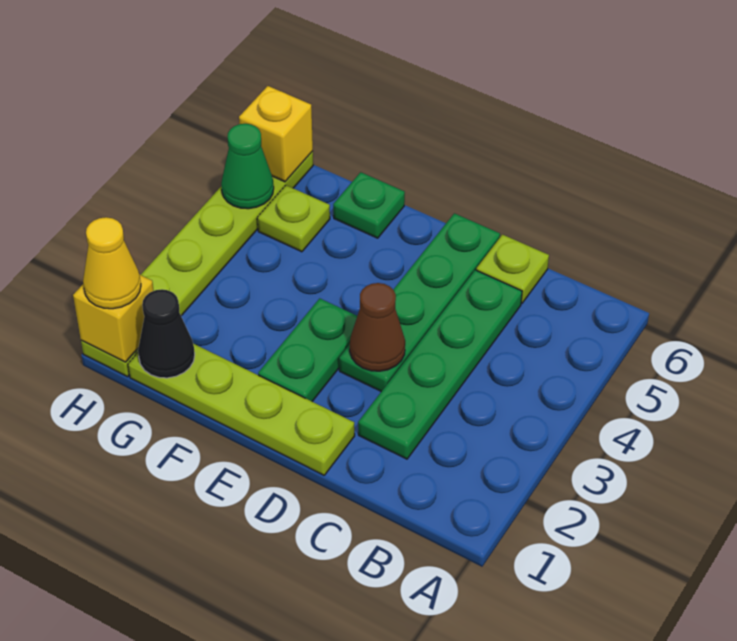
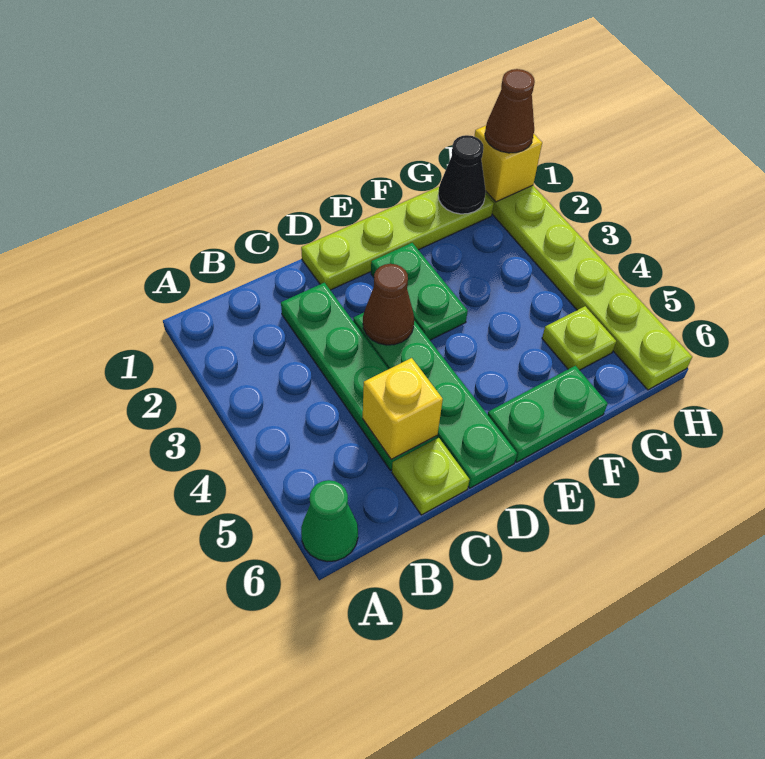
green 1x1 plate [333,172,405,238] -> green 1x2 plate [488,366,608,462]
yellow 1x1 cone [83,217,141,309] -> brown 1x1 cone [485,69,535,153]
green 1x1 cone [221,124,274,209] -> green 1x1 cone moved to [301,480,358,562]
yellow 1x1 brick [239,86,313,182] -> yellow 1x1 brick moved to [363,358,443,459]

